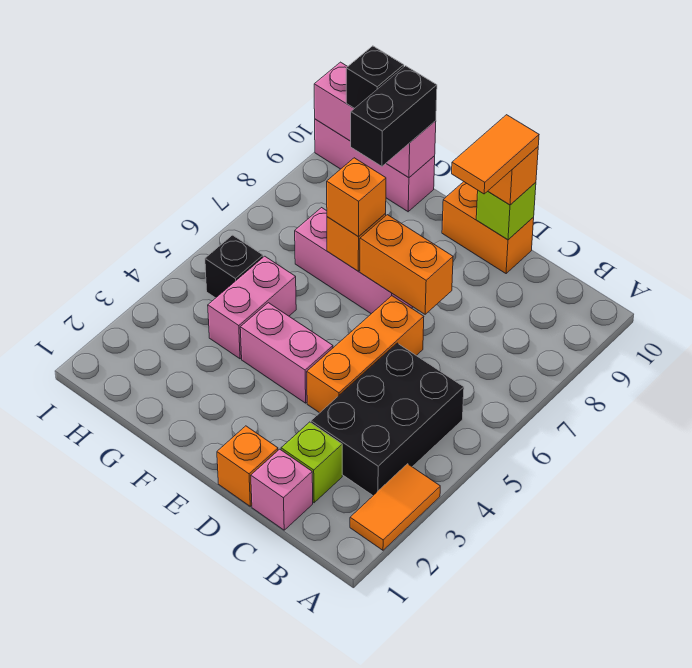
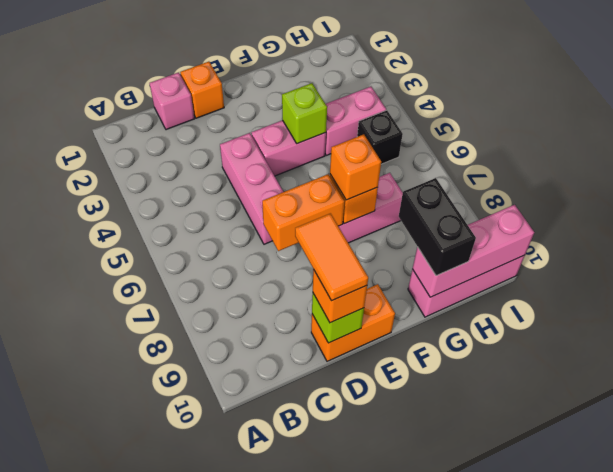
orange 1x2 tile [350,464,440,550] -> none
black 2x3 brick [311,343,464,495] -> none
lime 1x1 brick [281,422,342,503] -> lime 1x1 brick moved to [282,83,327,144]
orange 1x3 brick [307,296,424,413] -> pink 1x3 brick [220,133,283,244]
pink 1x2 brick [208,256,296,359] -> pink 1x2 brick turned to [325,87,386,155]
black 1x1 brick [346,46,404,108] -> none

